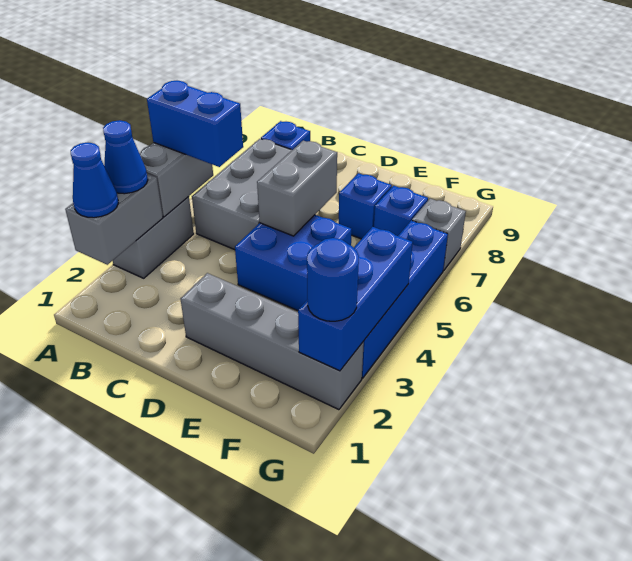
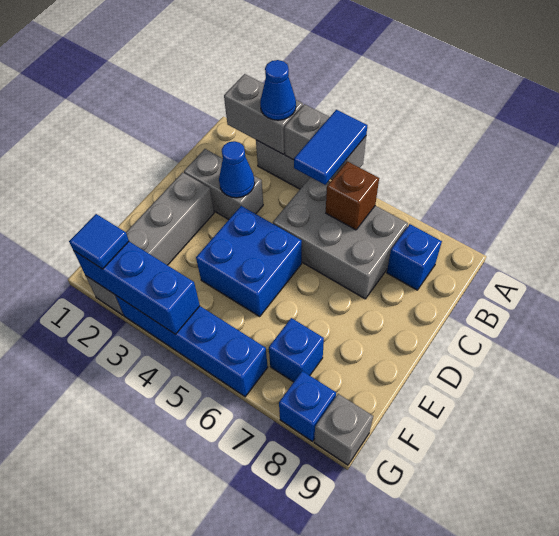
blue 1x1 cone [71,143,118,218] -> blue 1x1 cone moved to [219,141,255,198]
blue 1x2 brick [147,81,243,167] -> blue 1x2 tile [294,110,367,185]
none -> brown 1x1 brick [326,161,379,230]
grey 1x2 brick [257,141,337,236] -> grey 1x2 brick moved to [184,149,263,219]
blue 1x1 brick [339,173,392,239] -> blue 1x1 brick moved to [279,371,336,441]
blue 1x1 round brick [307,238,359,321] -> blue 1x1 tile [69,214,129,269]
grey 1x1 brick [412,199,466,271] -> grey 1x1 brick moved to [314,394,373,465]

